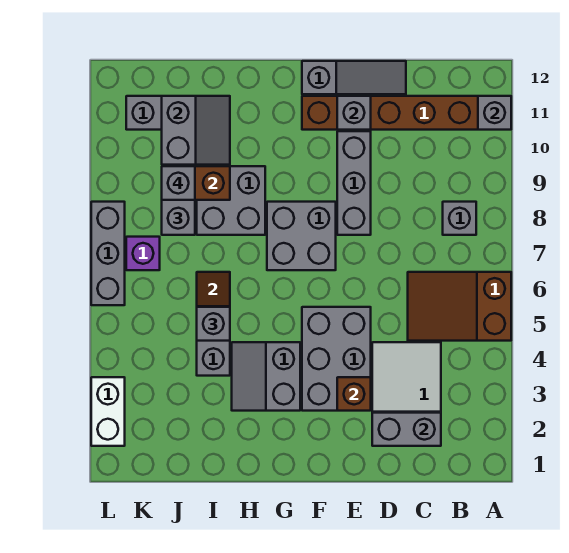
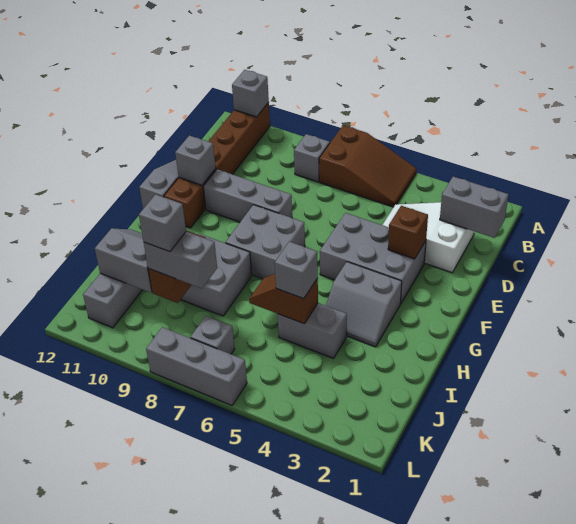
brown 2x3 slope [408,272,511,341] -> brown 2x3 slope turned to [319,125,417,207]
grey 1x2 brick [372,413,441,446] -> grey 1x2 brick turned to [440,177,509,238]
purple 1x1 brick [126,237,160,270] -> grey 1x1 brick [191,316,235,354]
white 1x2 brick [91,377,125,446] -> none

